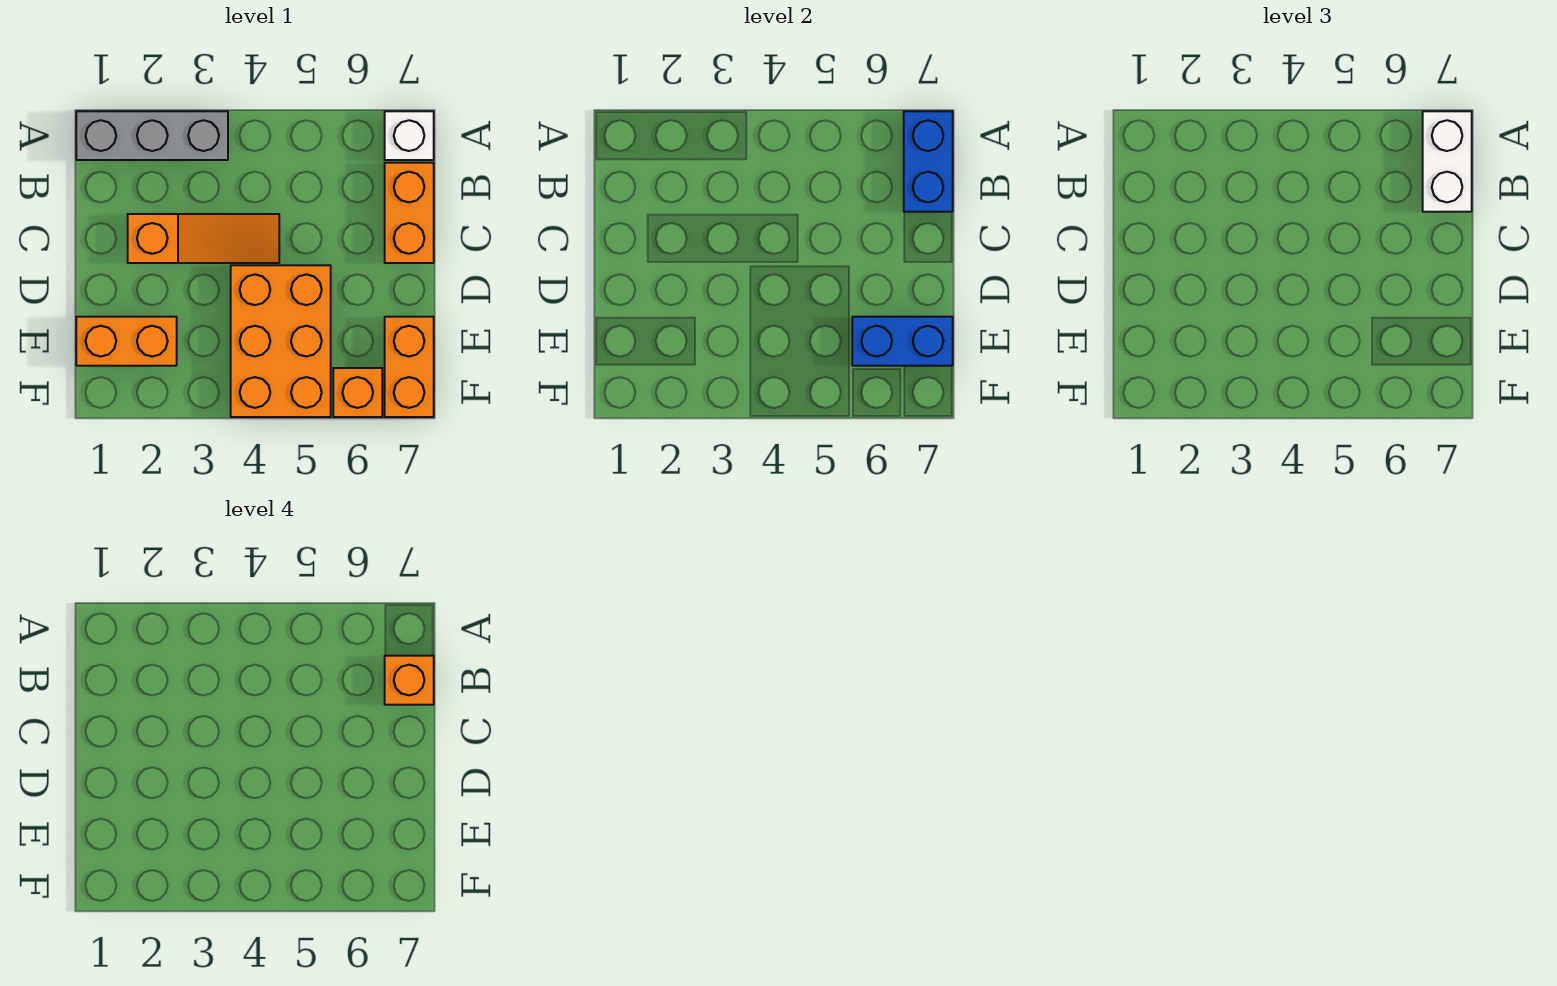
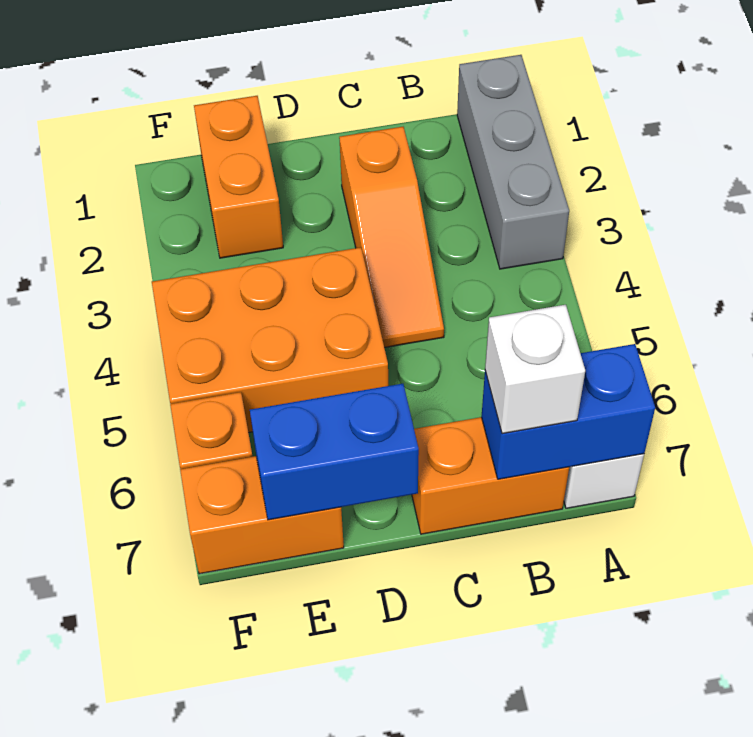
white 1x2 brick [1423,111,1472,212] -> white 1x1 brick [485,305,585,434]
orange 1x1 brick [385,656,434,705] -> none
blue 1x2 brick [852,317,953,366] -> blue 1x2 brick turned to [250,384,419,520]

